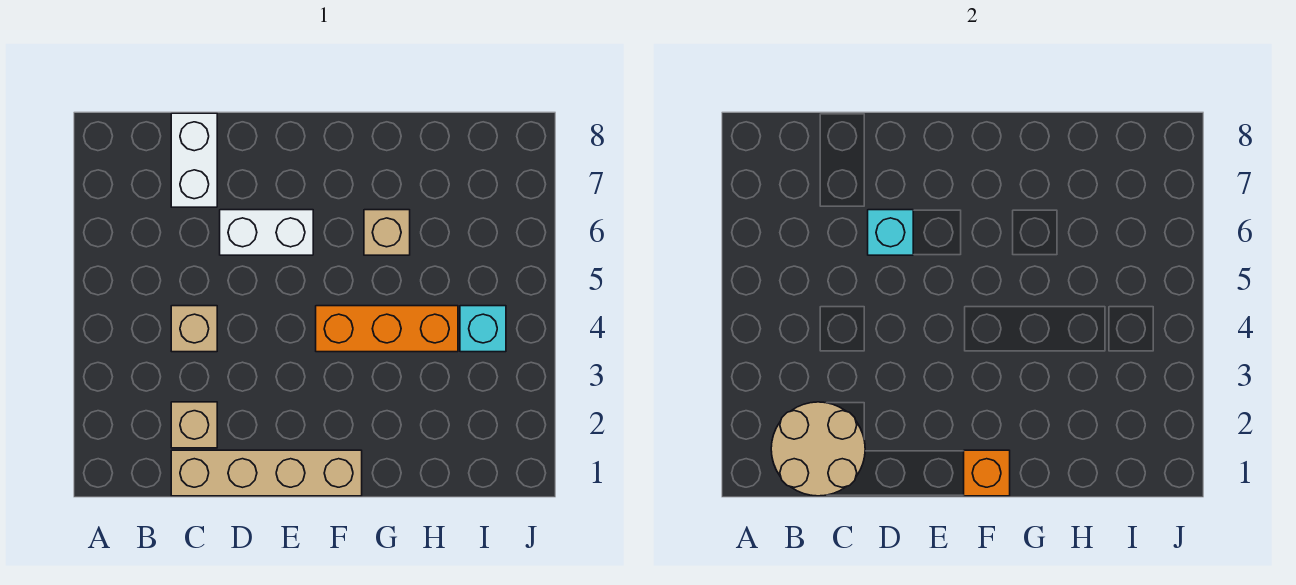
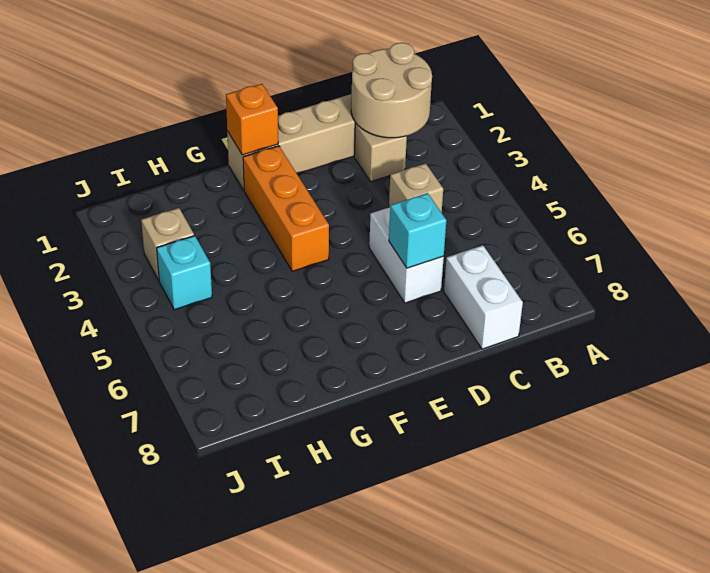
white 1x2 brick [220,210,313,255] -> white 1x2 brick turned to [369,207,444,303]
orange 1x3 brick [316,306,458,352] -> orange 1x3 brick turned to [243,146,329,271]
tan 1x1 brick [364,210,410,255] -> tan 1x1 brick moved to [141,208,194,280]

